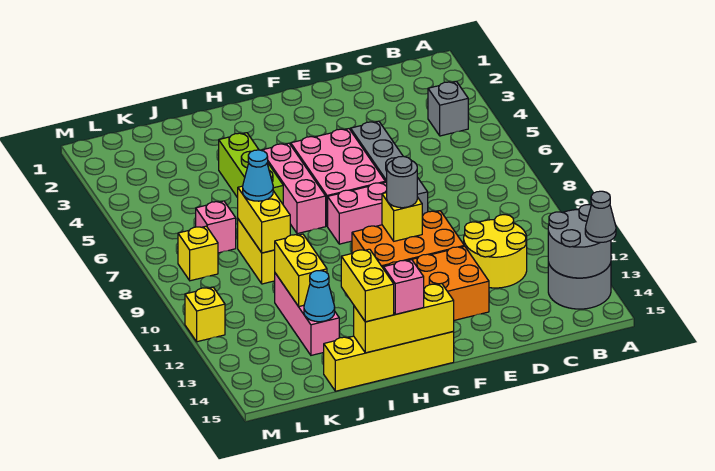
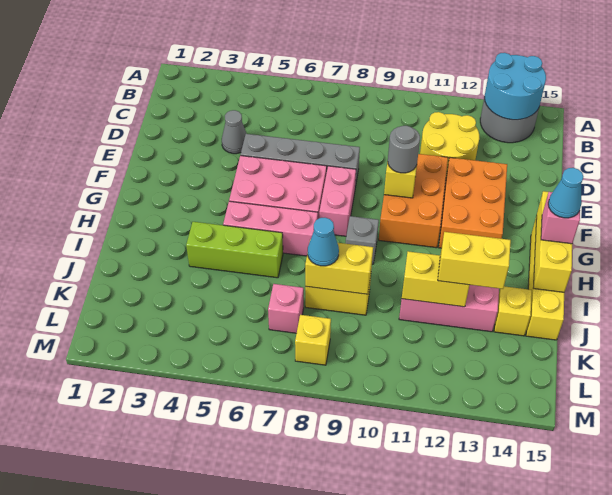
grey 2x2 round brick [548,205,611,278] -> cyan 2x2 round brick [485,53,546,120]
grey 1x1 cone [585,191,616,242] -> grey 1x1 cone moved to [222,110,247,154]
grey 1x1 brick [428,81,468,136] -> grey 1x1 brick moved to [346,216,379,264]
yellow 1x2 brick [341,249,394,322] -> yellow 1x2 brick moved to [438,232,511,289]
cyan 1x1 cone [304,270,335,322] -> cyan 1x1 cone moved to [548,168,583,218]
yellow 1x1 brick [185,287,225,342] -> yellow 1x1 brick moved to [494,286,532,336]

